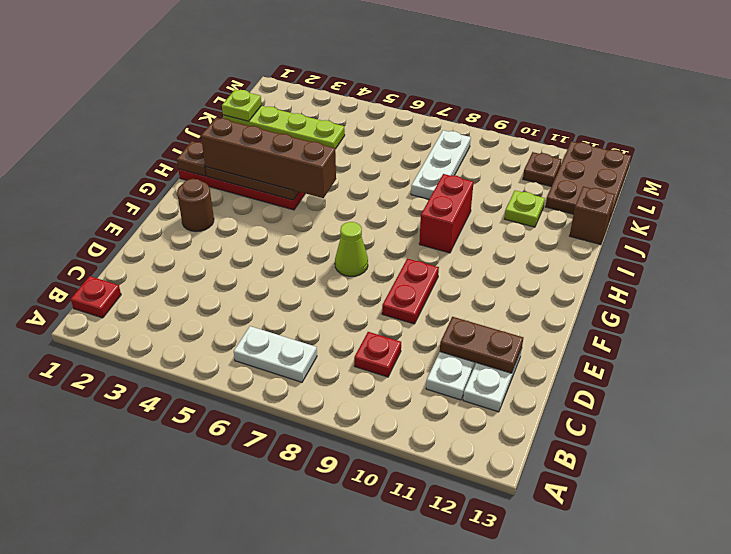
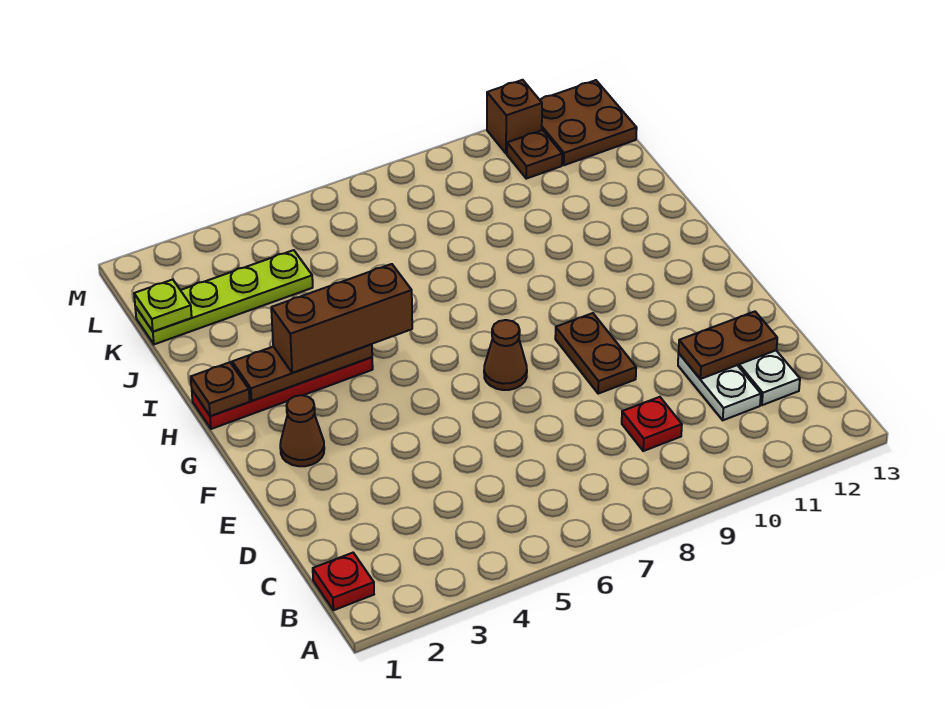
white 1x2 plate [234,326,317,382] -> none
red 1x2 plate [382,258,439,324] -> brown 1x2 plate [555,313,636,394]
brown 1x1 round brick [177,179,214,232] -> brown 1x1 cone [280,395,324,466]
lime 1x1 cone [335,222,368,276] -> brown 1x1 cone [484,320,527,390]
brown 1x4 brick [201,118,336,198] -> brown 1x3 brick [271,264,412,373]
red 1x2 brick [419,174,474,253] -> none
white 1x3 plate [411,130,471,199] -> none
lime 1x1 plate [505,191,545,227] -> none
brown 1x1 brick [570,186,615,245] -> brown 1x1 brick moved to [487,80,542,154]
brown 2x3 plate [545,141,631,221] -> brown 2x2 plate [540,80,637,165]

